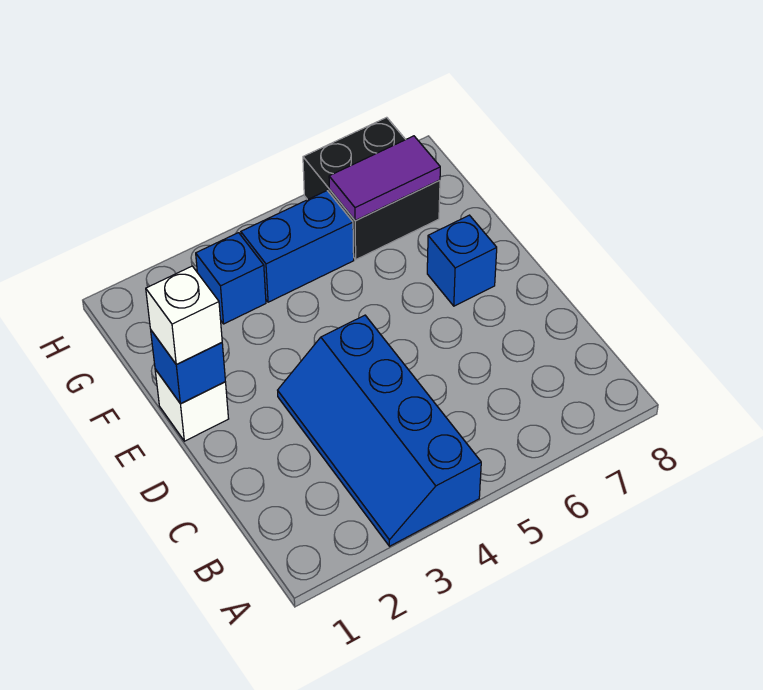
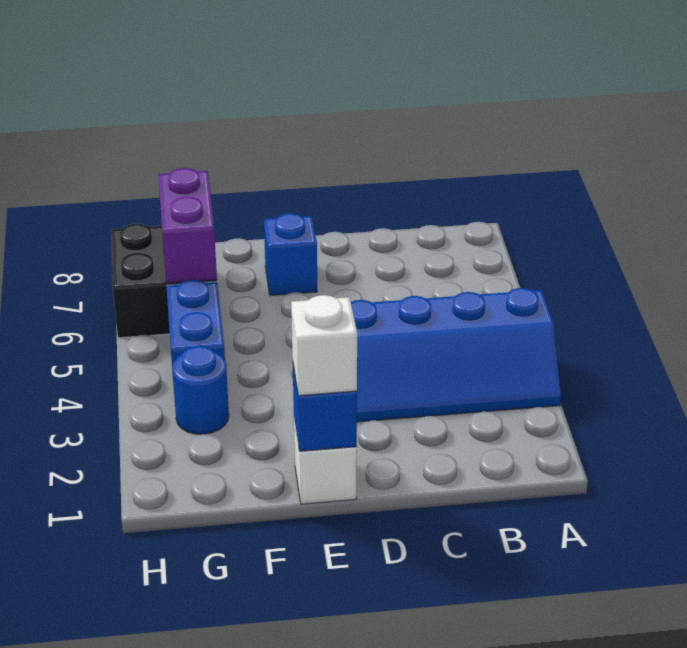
blue 1x1 brick [196,233,266,324] -> blue 1x1 round brick [172,346,229,434]
purple 1x2 tile [329,136,440,221] -> purple 1x2 brick [158,168,217,283]

